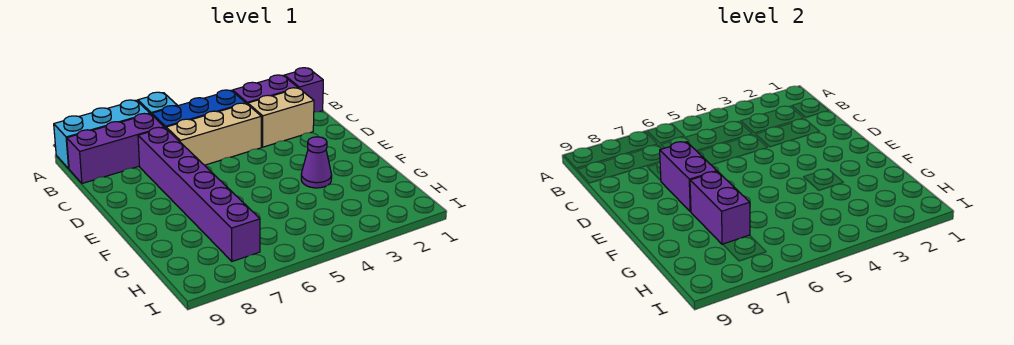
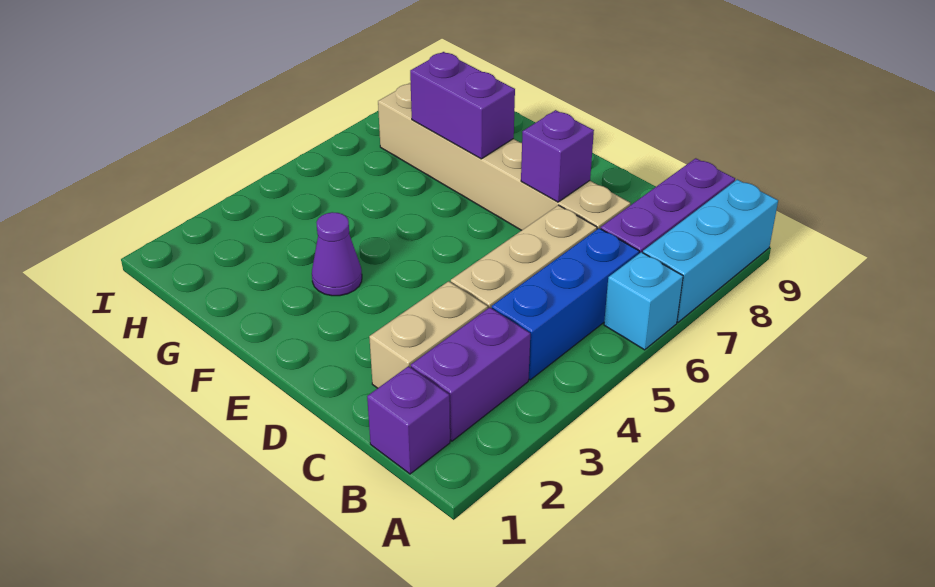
purple 1x6 brick [138,127,260,261] -> tan 1x6 brick [378,83,630,230]
purple 1x2 brick [660,142,717,212] -> purple 1x1 brick [521,110,594,202]

